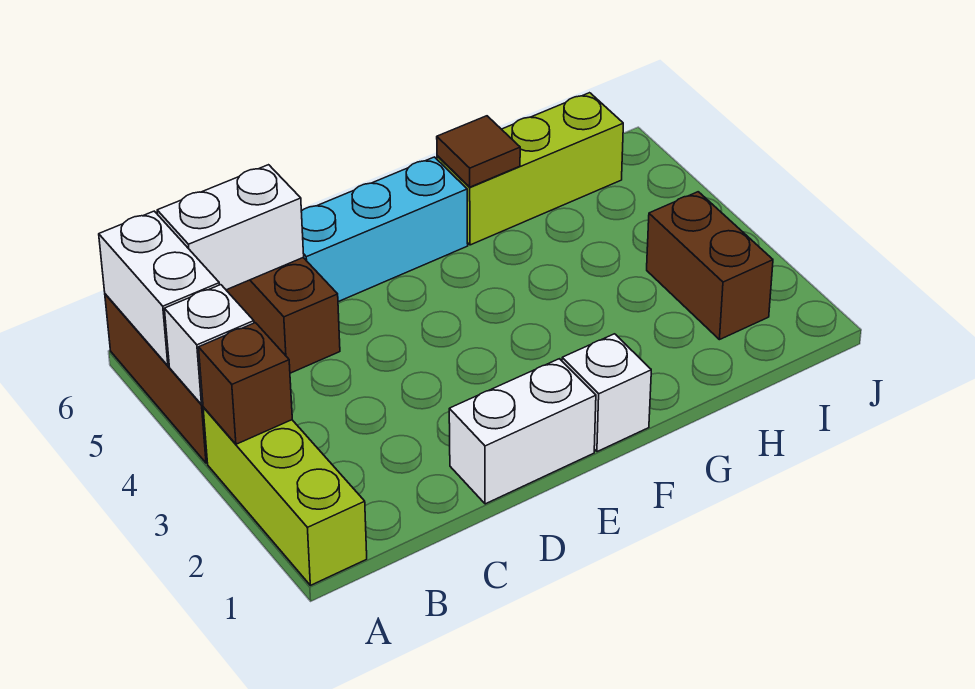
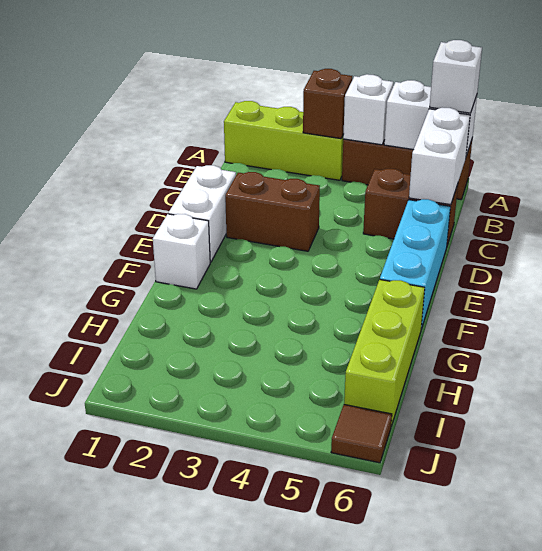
none -> white 1x1 brick [430,40,482,113]
brown 1x1 tile [437,116,520,187] -> brown 1x1 tile moved to [331,405,392,463]
brown 1x2 brick [647,192,773,340] -> brown 1x2 brick moved to [225,172,320,251]

